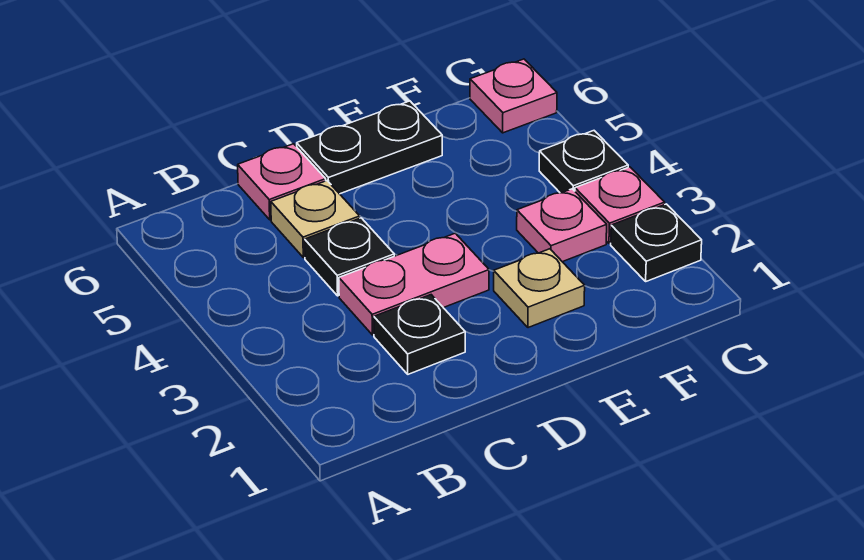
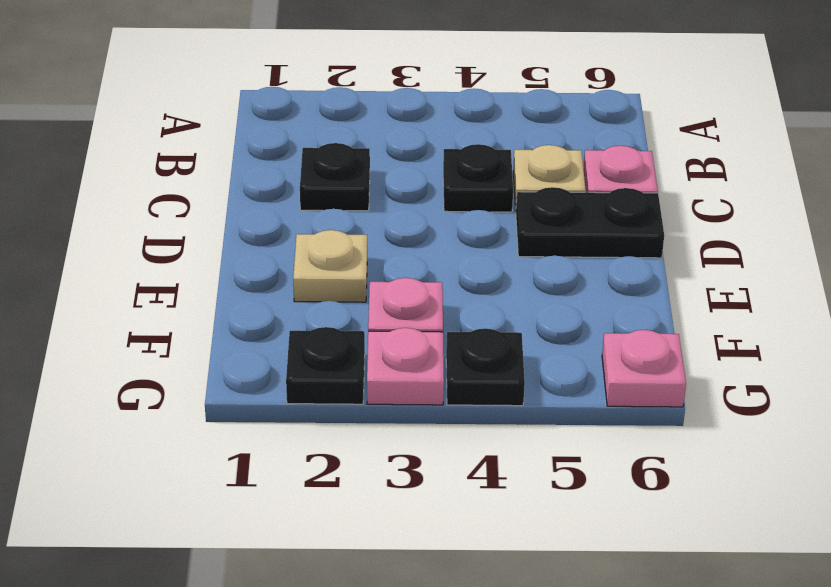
pink 1x2 plate [339,233,489,335] -> none
black 1x2 plate [297,101,442,194] -> black 1x2 plate turned to [516,187,664,258]

